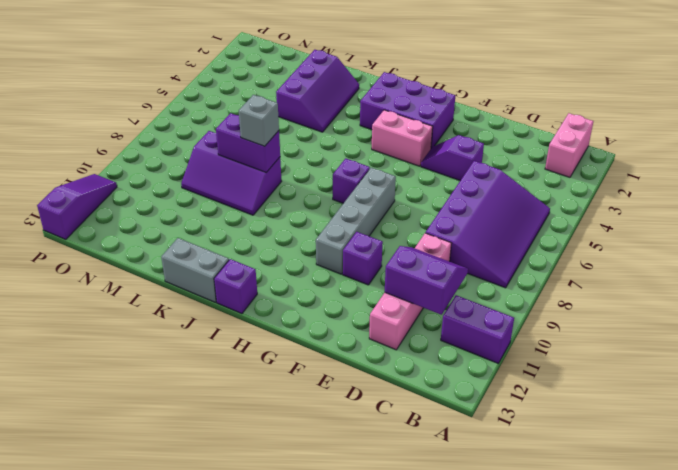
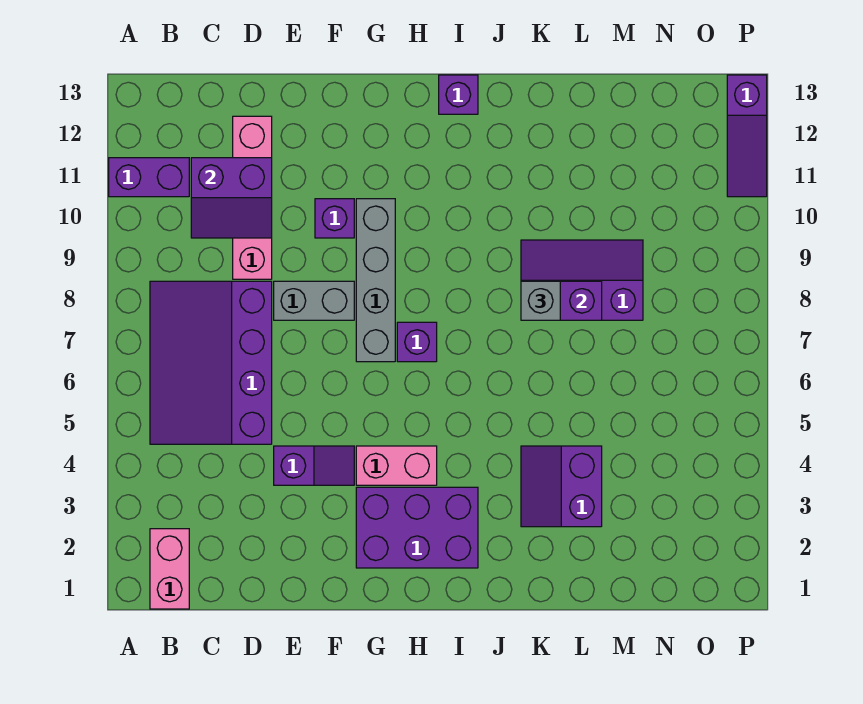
grey 1x2 brick [161,238,229,302] -> grey 1x2 brick moved to [274,281,354,320]
purple 2x3 slope [276,50,359,132] -> purple 2x2 slope [521,446,602,527]

